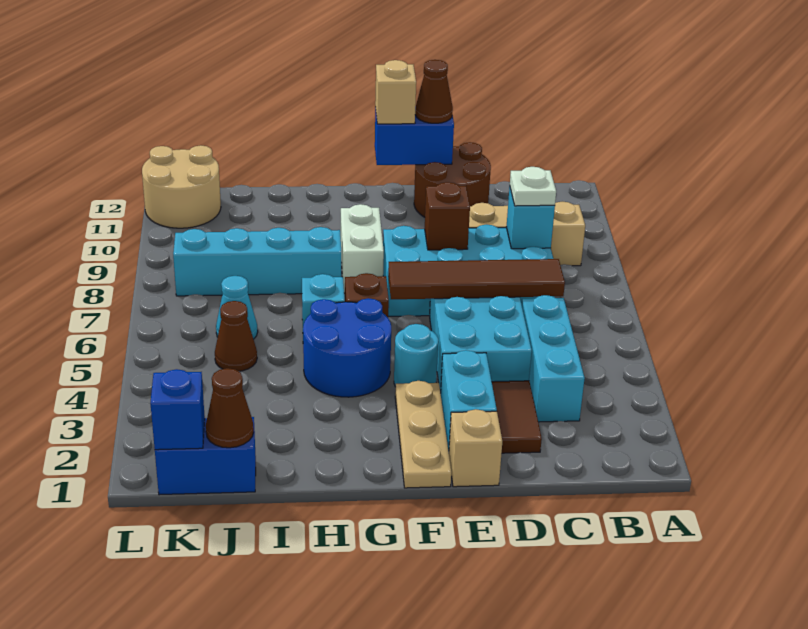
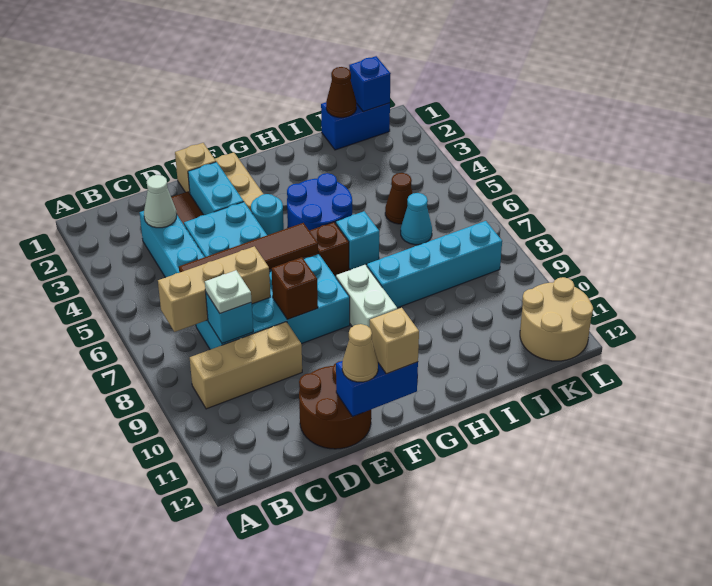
none -> tan 1x3 brick [158,246,270,332]
none -> white 1x1 cone [144,175,177,228]
brown 1x1 cone [415,60,453,123] -> tan 1x1 cone [342,324,378,382]

